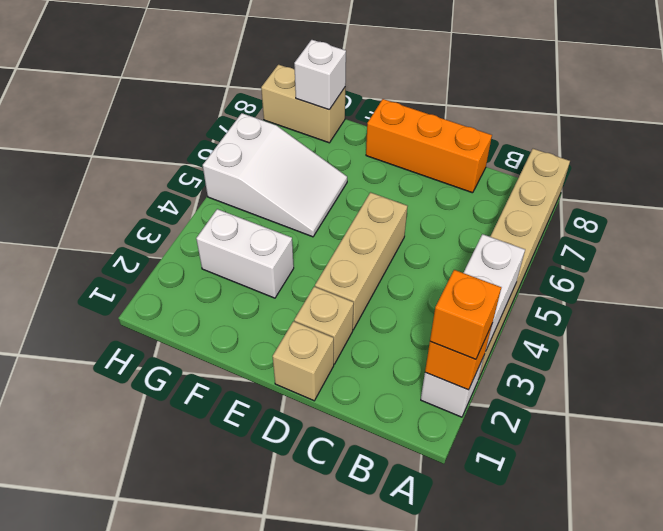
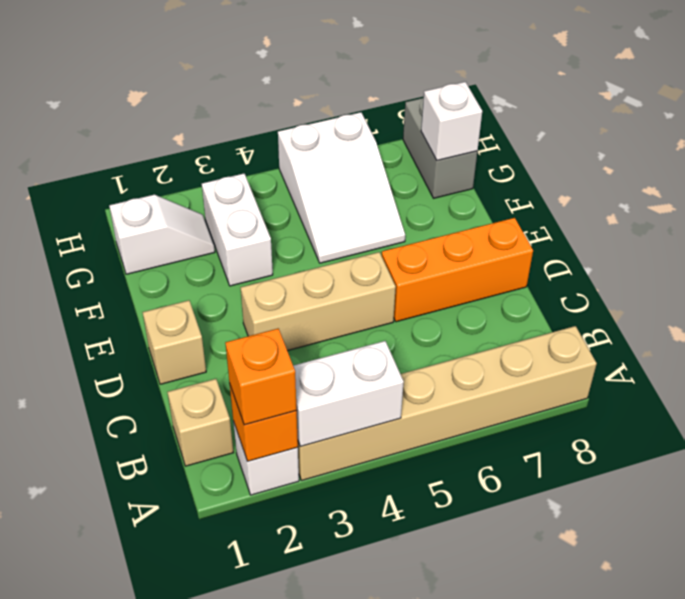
orange 1x3 brick [366,99,492,193] -> orange 1x3 brick turned to [382,218,533,322]
tan 1x1 brick [294,287,354,364] -> tan 1x1 brick moved to [167,379,233,466]
none -> white 1x2 slope [109,195,215,274]
tan 1x2 brick [261,65,345,143] -> grey 1x2 brick [403,98,477,198]

